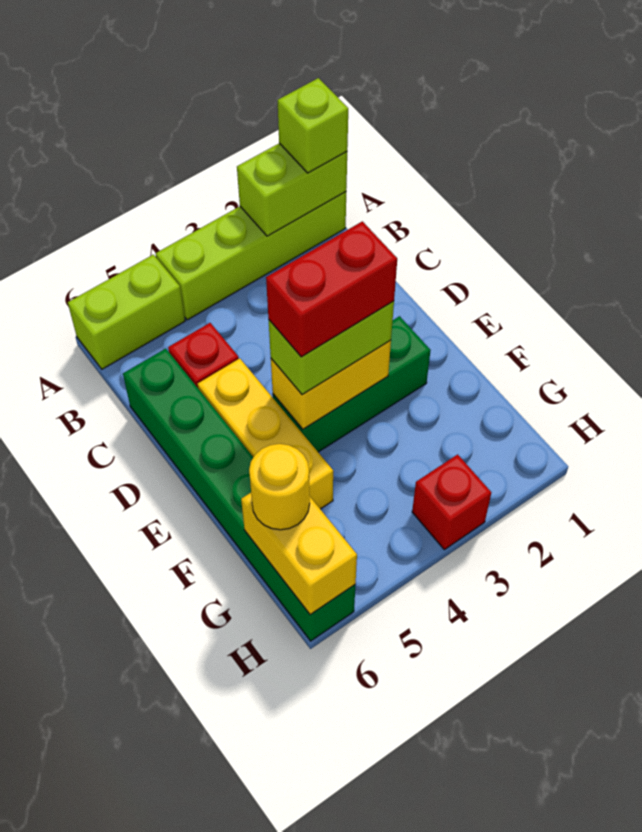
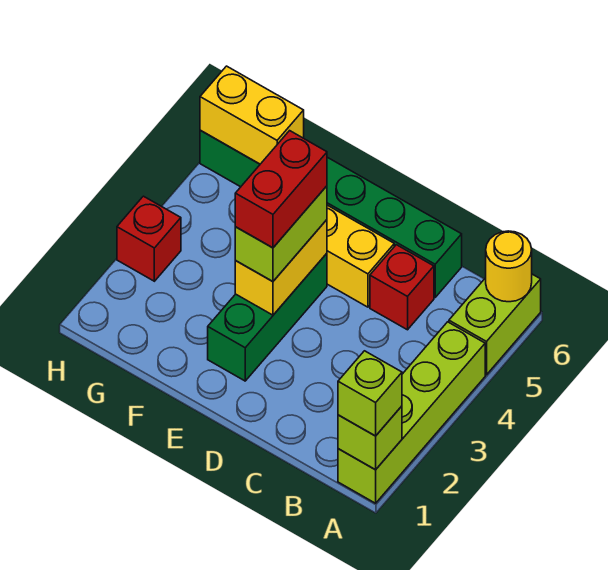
lime 1x2 brick [237,143,347,236] -> lime 1x1 brick [338,406,402,470]
yellow 1x1 round brick [249,444,310,530] -> yellow 1x1 round brick moved to [486,231,532,302]

